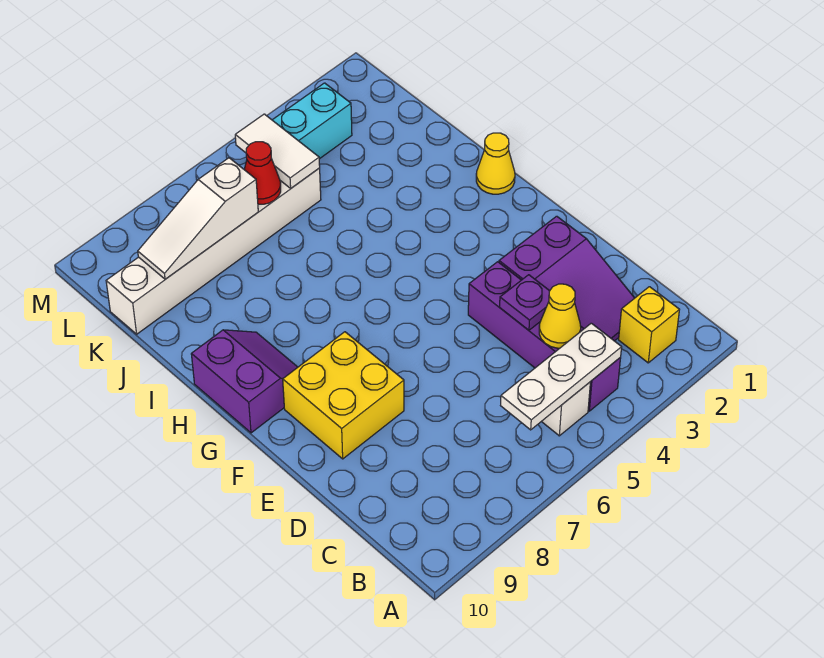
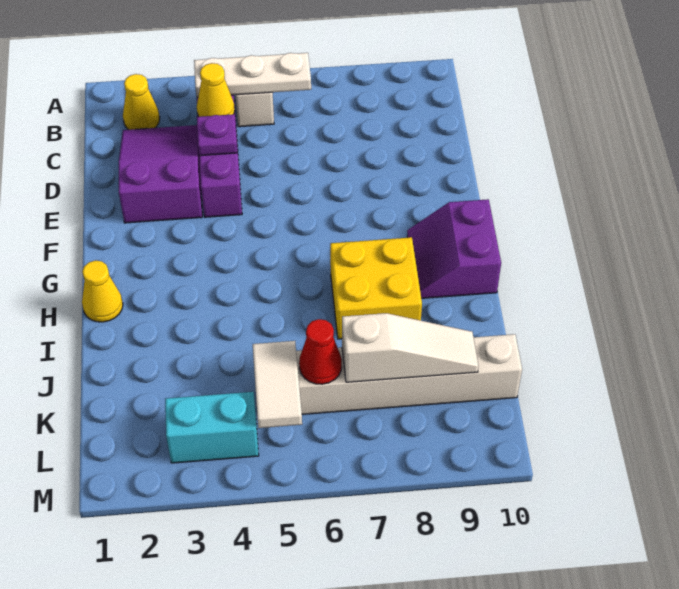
yellow 1x1 brick [619,287,679,363] -> yellow 1x1 cone [123,74,160,130]
yellow 2x2 brick [283,332,404,459] -> yellow 2x2 brick moved to [330,237,422,339]

